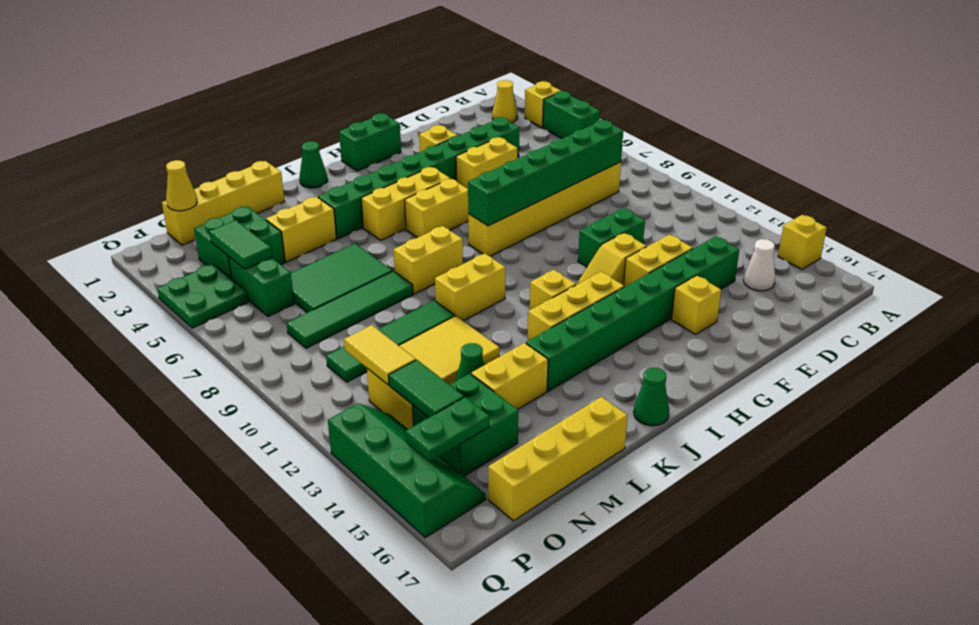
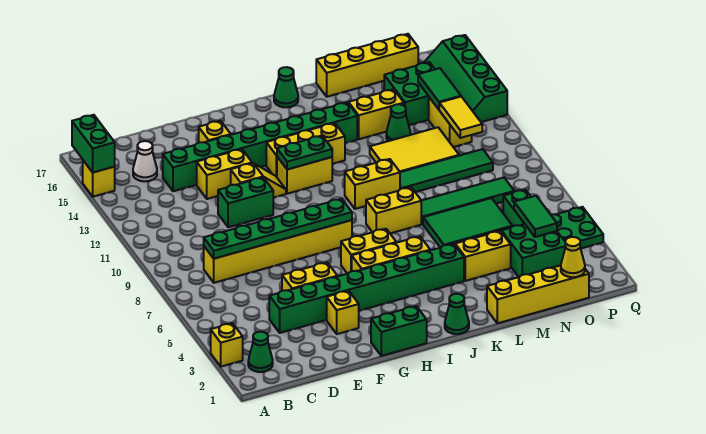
green 1x2 brick [543,91,600,138] -> green 1x2 brick moved to [72,115,115,172]
yellow 1x1 cone [492,80,518,123] -> green 1x1 cone [248,332,273,372]
green 1x6 brick [468,120,623,226] -> green 1x6 plate [204,199,352,259]
yellow 1x1 brick [530,270,576,310] -> yellow 1x2 brick [277,157,332,194]
green 1x2 plate [406,397,489,462] -> green 1x2 plate moved to [277,136,332,169]

